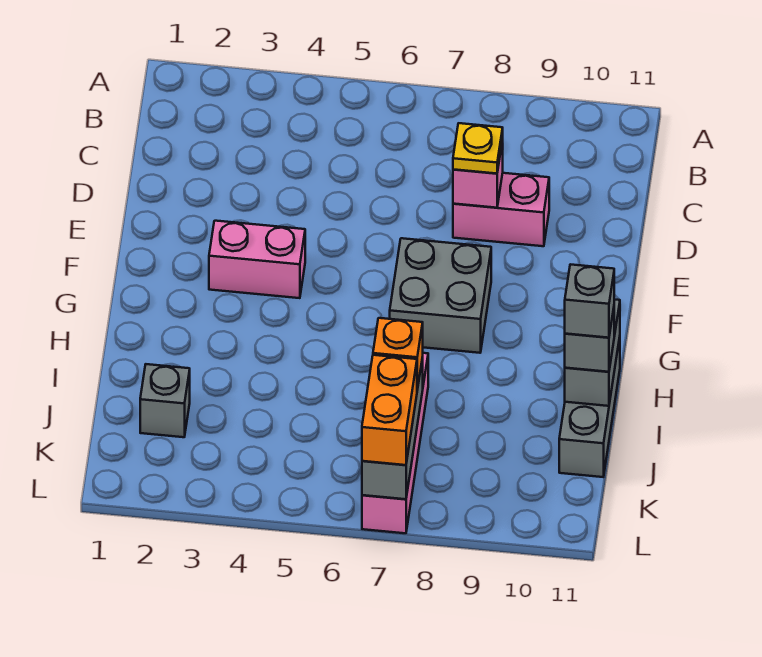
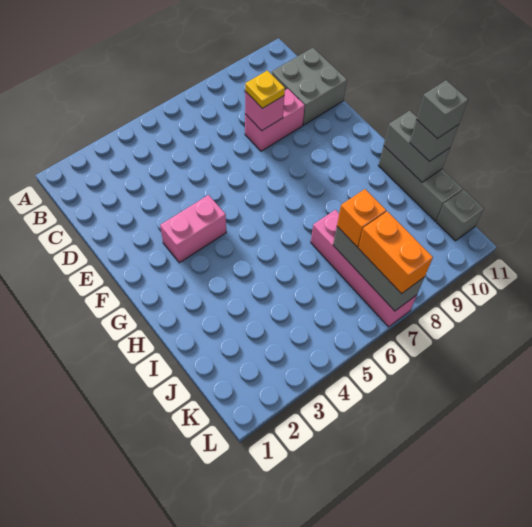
grey 2x2 brick [390,238,491,353] -> grey 2x2 brick moved to [272,48,347,125]
grey 1x1 brick [140,364,190,437] -> grey 1x1 brick moved to [436,190,484,241]

